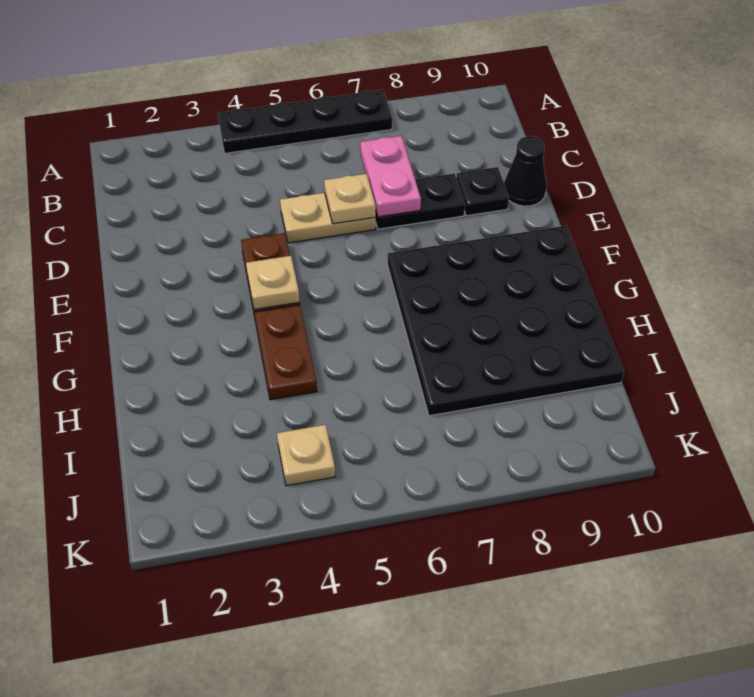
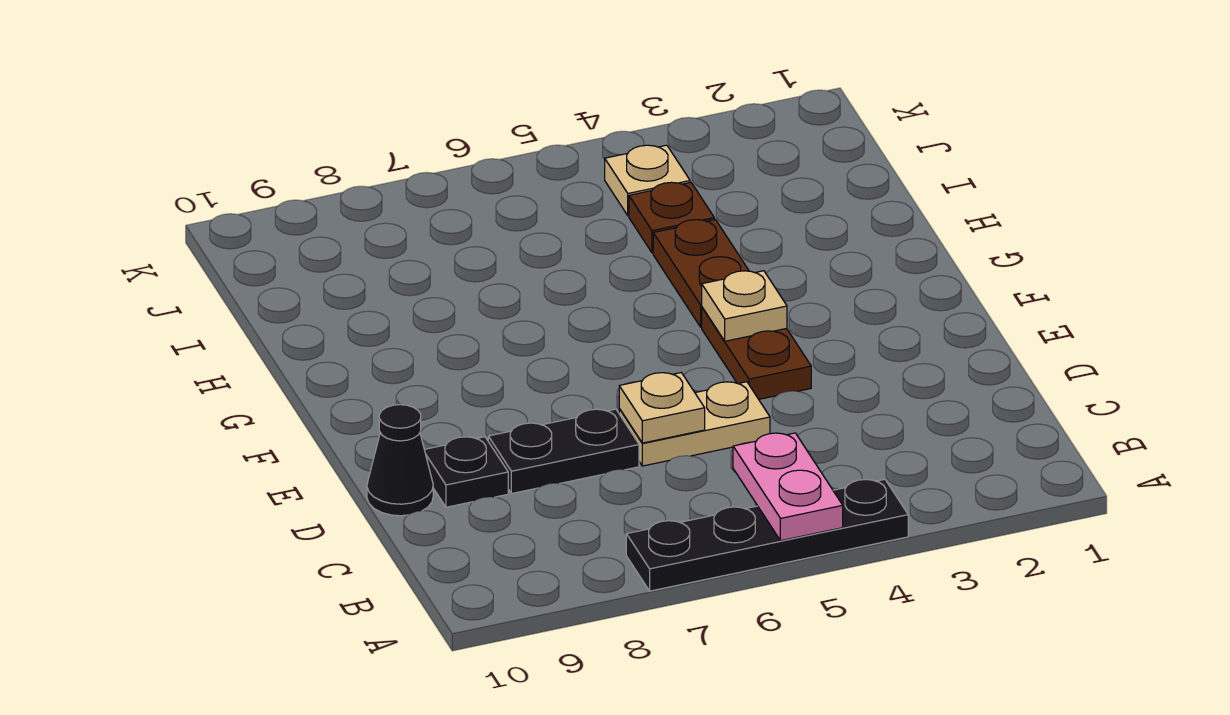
pink 1x2 plate [360,136,421,217] -> pink 1x2 plate moved to [733,433,843,541]
black 4x4 plate [387,226,624,416] -> none
none -> brown 1x1 plate [629,182,714,253]

